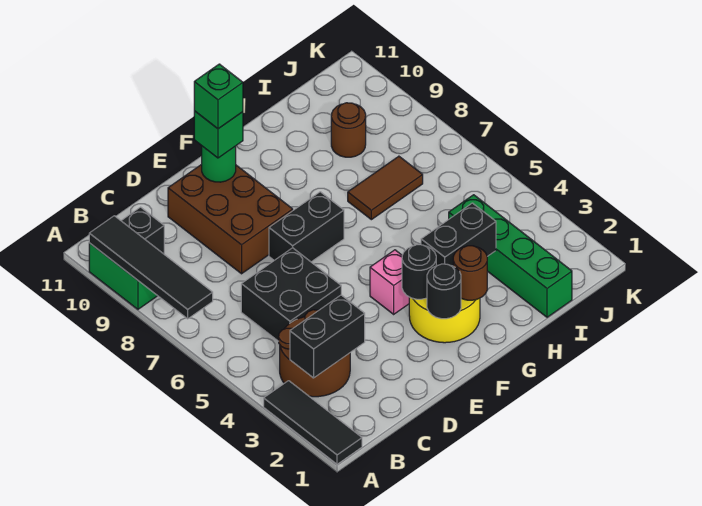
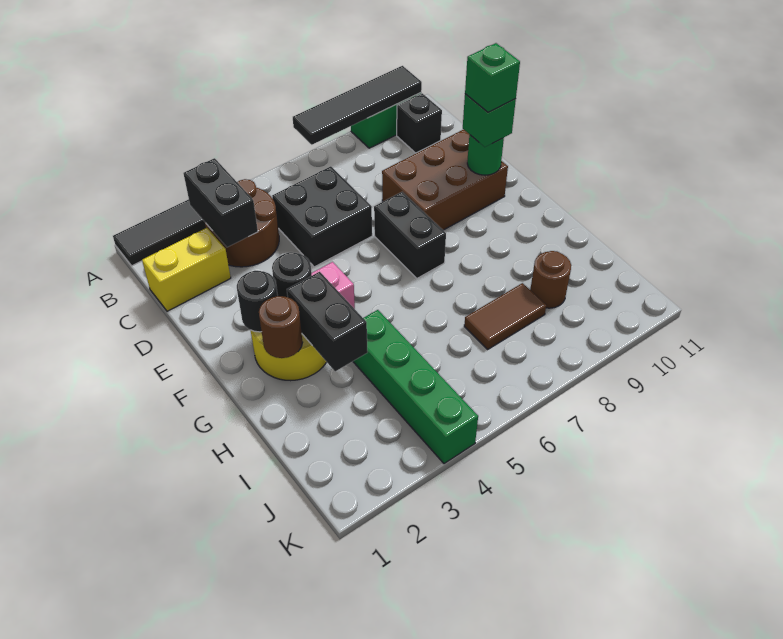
none -> yellow 1x2 brick [142,228,231,311]
brown 1x2 tile [348,156,423,220] -> brown 1x2 tile turned to [464,283,546,349]
green 1x4 brick [449,195,572,317] -> green 1x4 brick turned to [353,310,478,464]

